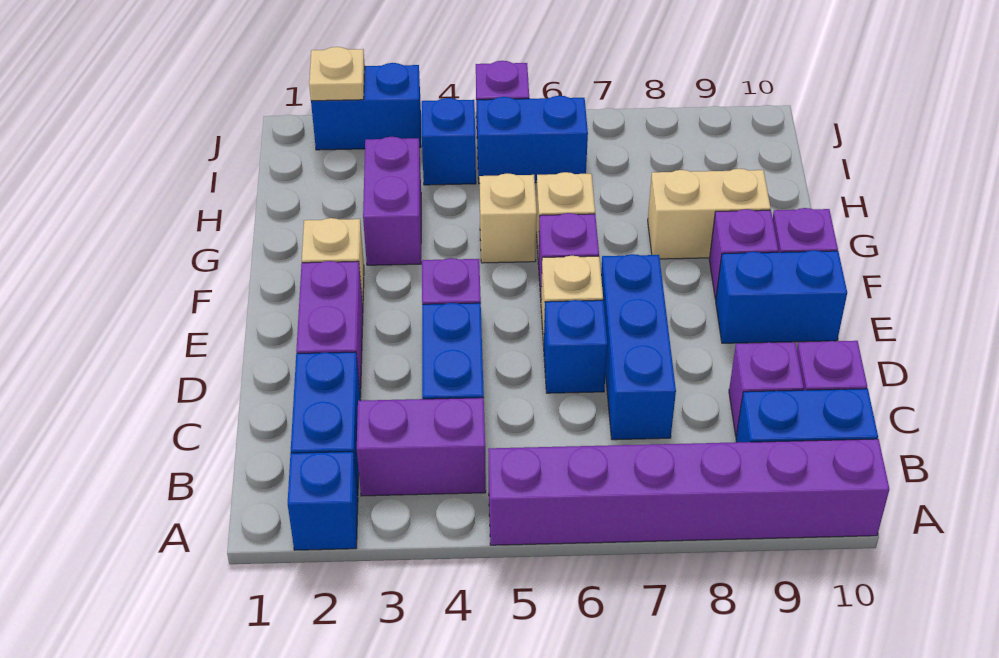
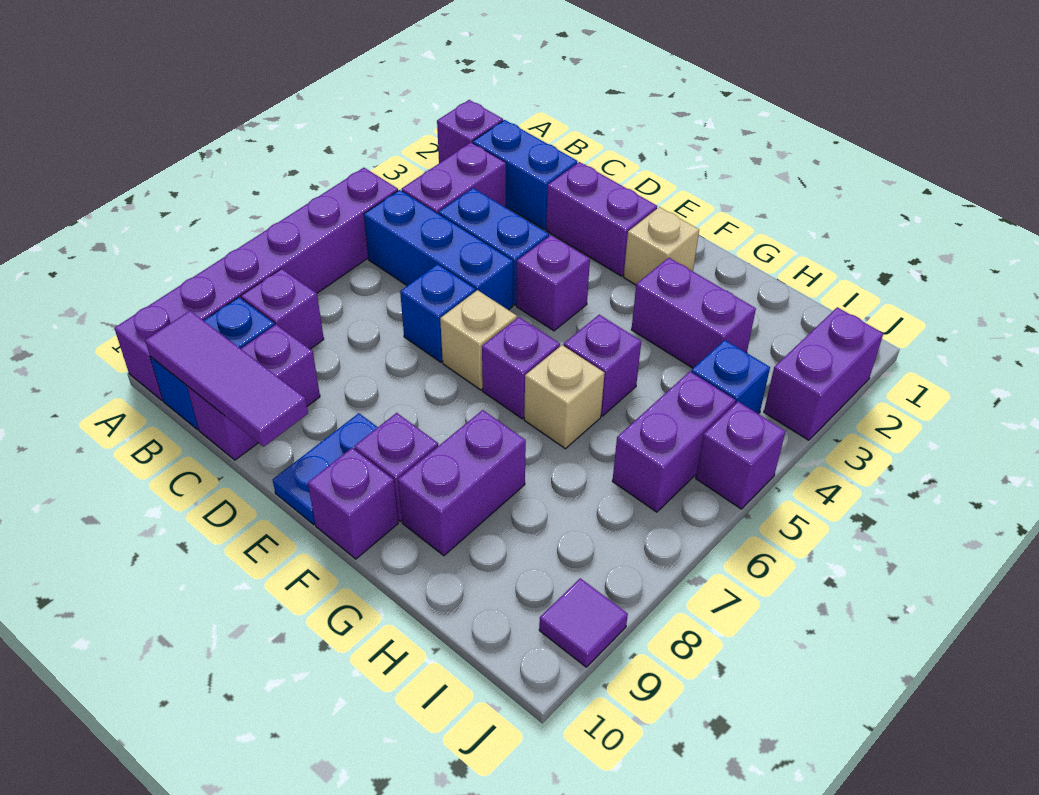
blue 1x1 brick [288,452,358,550] -> purple 1x1 brick [437,100,503,163]
none -> purple 1x1 brick [241,269,324,349]
none -> purple 1x3 tile [145,311,308,447]
blue 1x3 brick [601,254,676,440] -> blue 1x3 brick moved to [364,190,513,310]
blue 1x2 brick [716,250,847,343] -> blue 1x2 plate [273,413,378,525]
tan 1x1 brick [479,173,537,263] -> purple 1x1 brick [564,315,641,416]
tan 1x2 brick [648,169,771,259] -> purple 1x2 brick [398,410,526,556]
blue 1x2 brick [477,96,588,184] -> purple 1x2 brick [612,372,736,512]
blue 1x2 brick [311,63,421,150] -> purple 1x2 brick [764,307,883,440]
tan 1x1 plate [309,47,365,101] -> none
none -> purple 1x1 tile [539,578,628,667]

